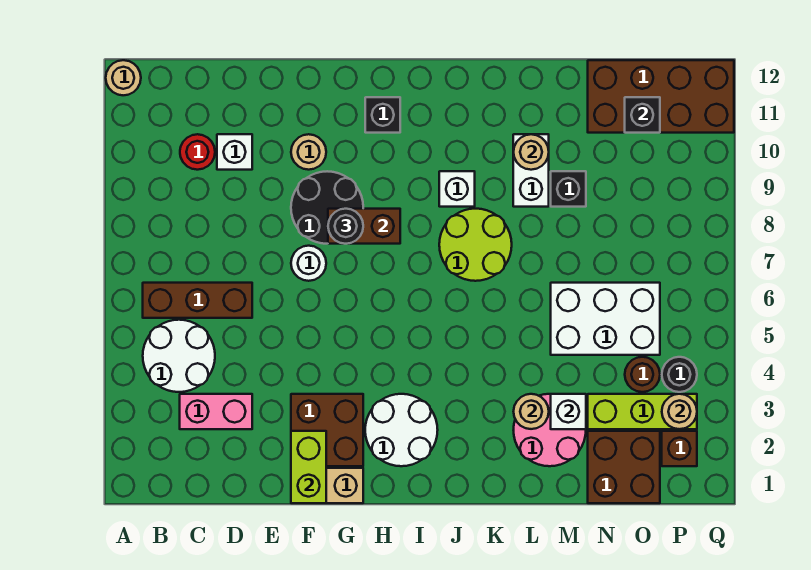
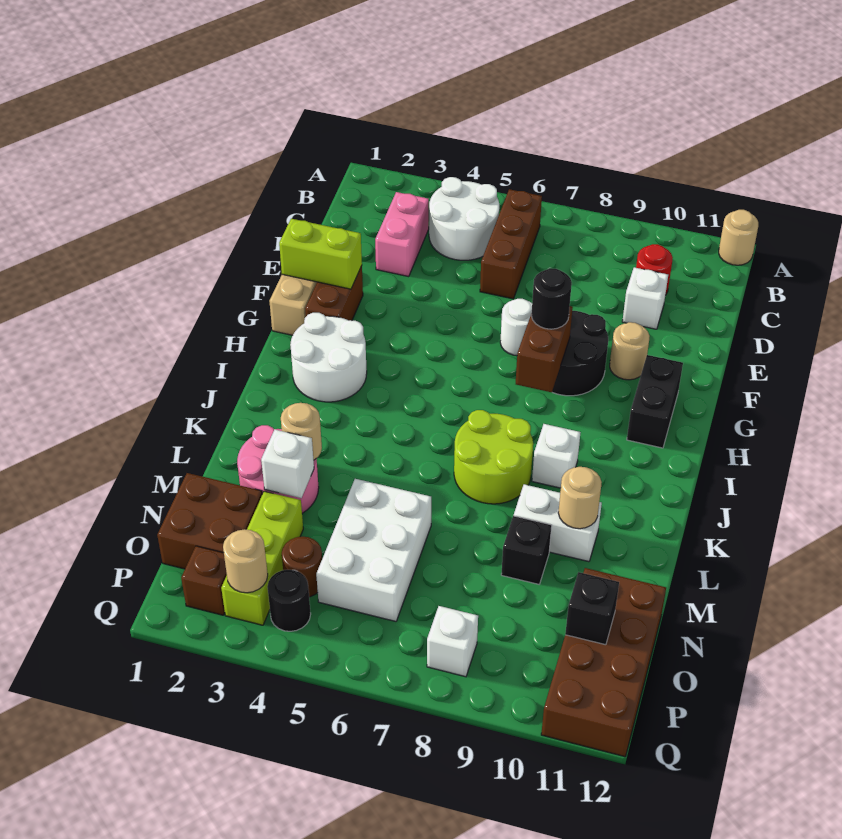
brown 2x2 brick [291,394,363,466] -> brown 1x2 brick [305,266,363,321]
black 1x1 brick [365,97,400,133] -> black 1x2 brick [627,355,683,448]
none -> white 1x1 brick [427,606,478,677]

